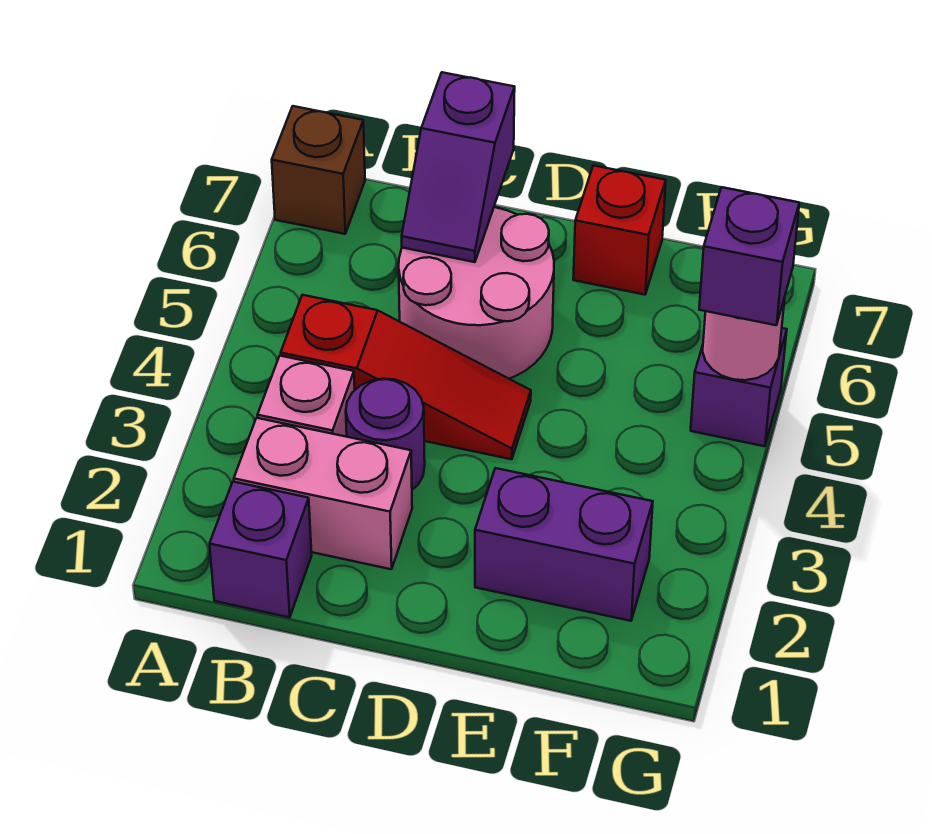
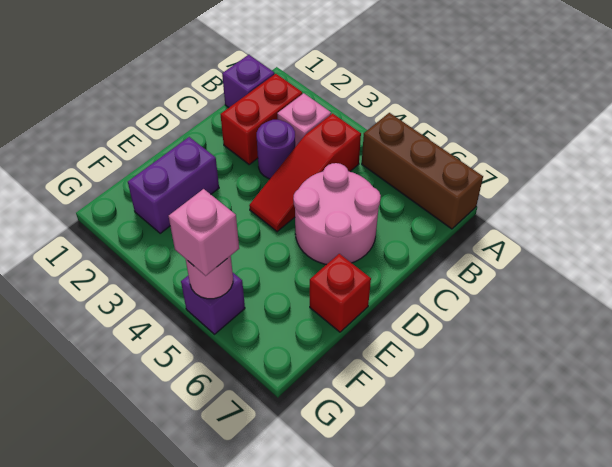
brown 1x1 brick [272,106,365,234] -> brown 1x3 brick [362,113,483,229]
pink 1x2 brick [234,418,412,569] -> red 1x2 brick [220,74,302,164]
purple 1x2 slope [402,72,515,262] -> none
purple 1x1 brick [699,187,799,325] -> pink 1x1 brick [169,189,239,276]

